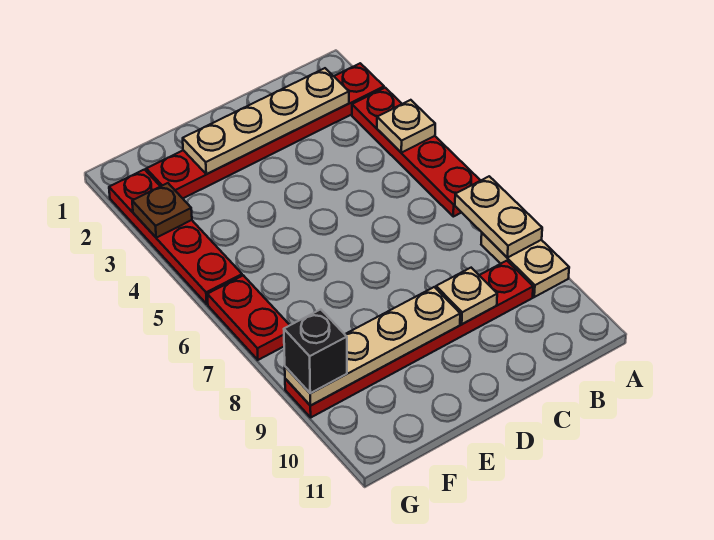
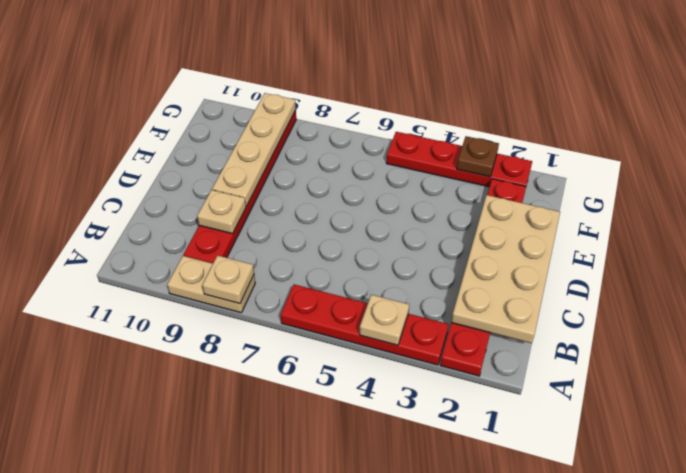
tan 1x2 plate [455,176,542,258] -> tan 1x1 plate [202,255,254,304]
tan 1x4 plate [183,68,349,174] -> tan 2x4 plate [451,195,560,343]
red 1x2 plate [207,275,290,360] -> none
black 1x1 brick [284,309,347,393] -> none

